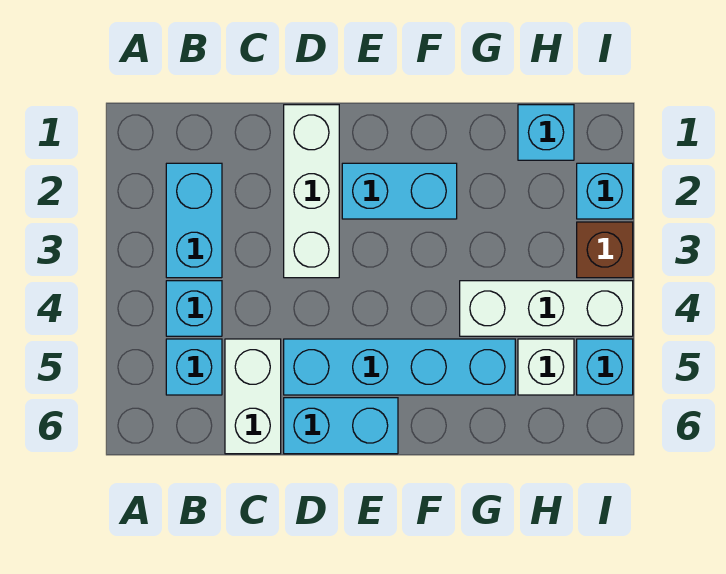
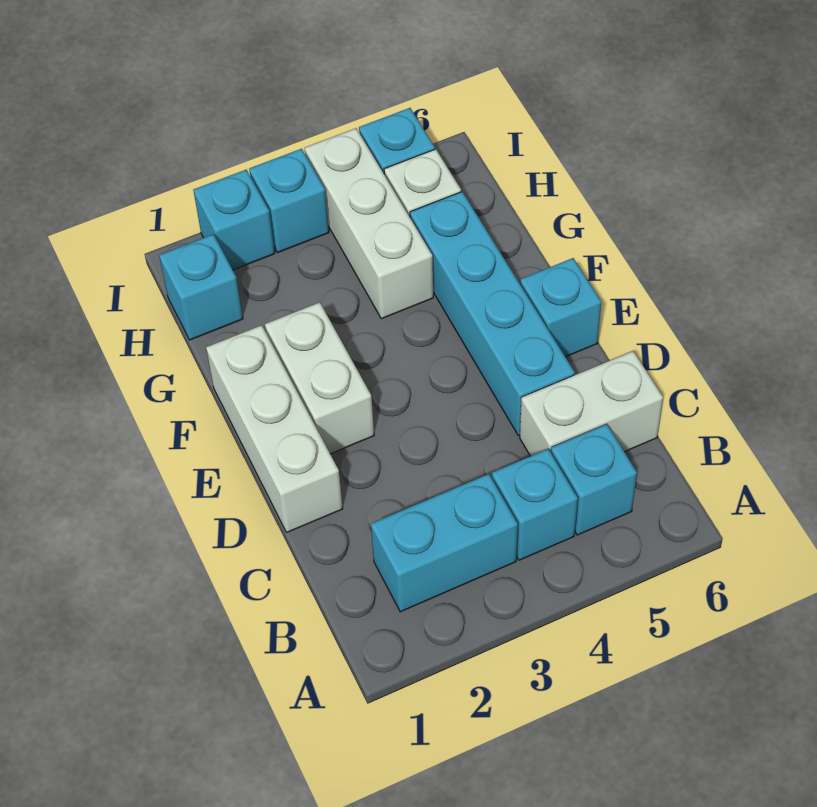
white 1x3 brick [284,105,339,278] -> white 1x3 brick turned to [206,325,343,532]
cyan 1x2 brick [284,398,398,454] -> cyan 1x1 brick [520,258,601,357]
cyan 1x2 brick [342,163,457,219] -> white 1x2 brick [265,302,374,454]
brown 1x1 brick [577,222,633,278] -> cyan 1x1 brick [249,149,329,253]

